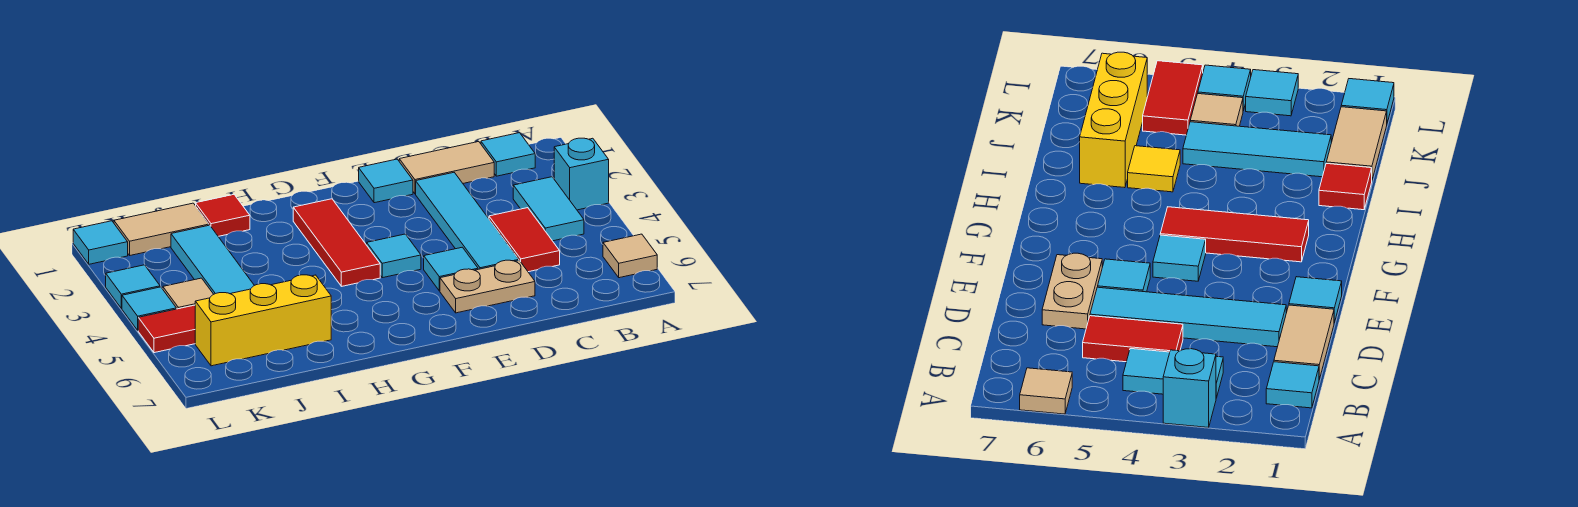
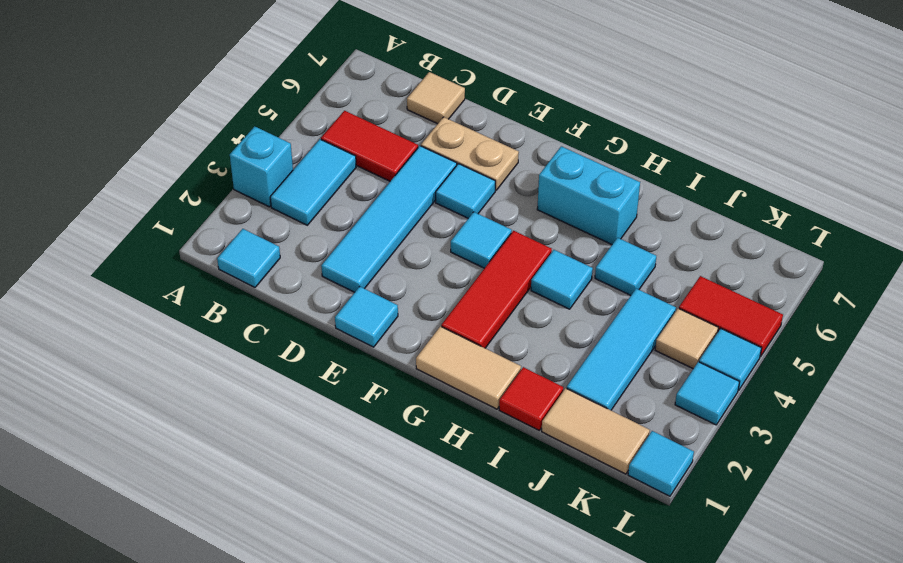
tan 1x1 tile [603,234,657,278] -> tan 1x1 tile moved to [407,72,465,124]
tan 1x2 tile [399,142,494,194] -> tan 1x2 tile moved to [416,326,521,409]
red 1x2 tile [489,208,560,272] -> red 1x2 tile turned to [321,111,418,181]
none -> cyan 1x2 brick [537,146,640,244]
none -> cyan 1x1 tile [531,250,593,309]
yellow 1x1 tile [1128,146,1180,192] -> cyan 1x1 tile [595,238,656,295]
yellow 1x3 brick [195,275,331,366] -> none

